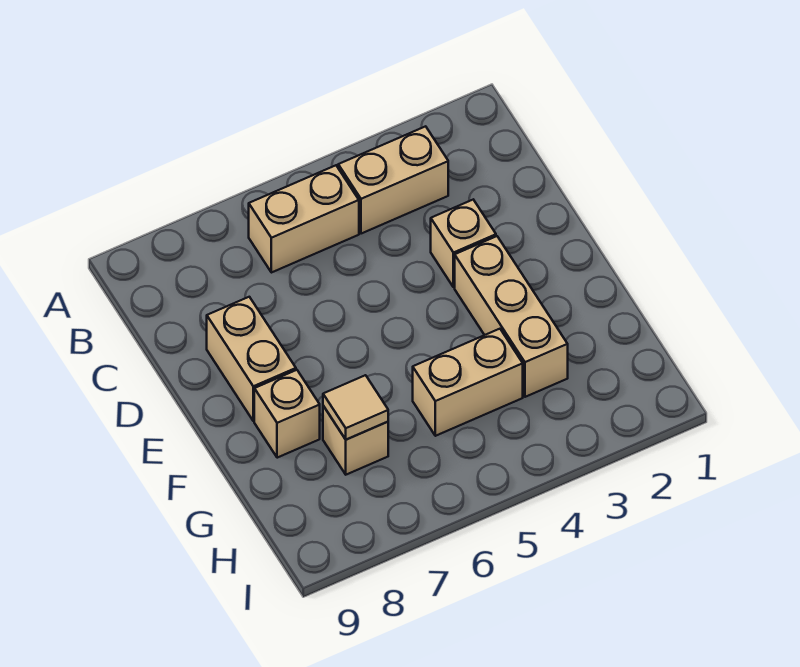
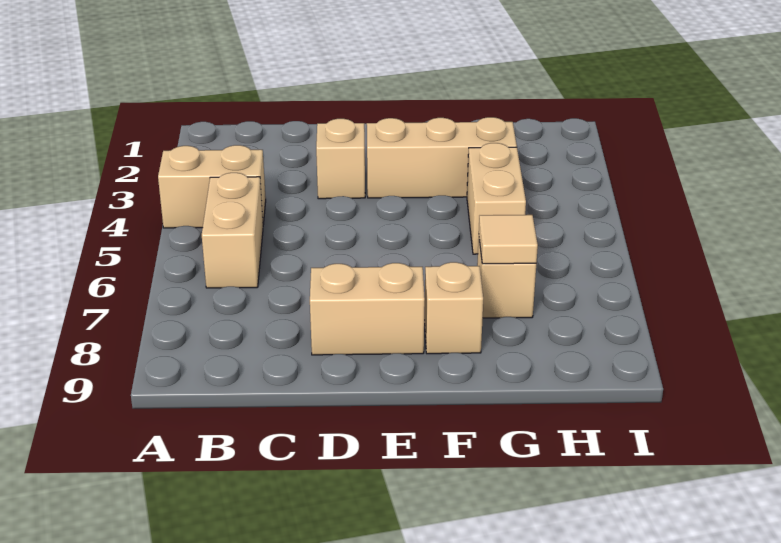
tan 1x2 brick [338,126,448,234] -> tan 1x2 brick turned to [158,145,266,228]

